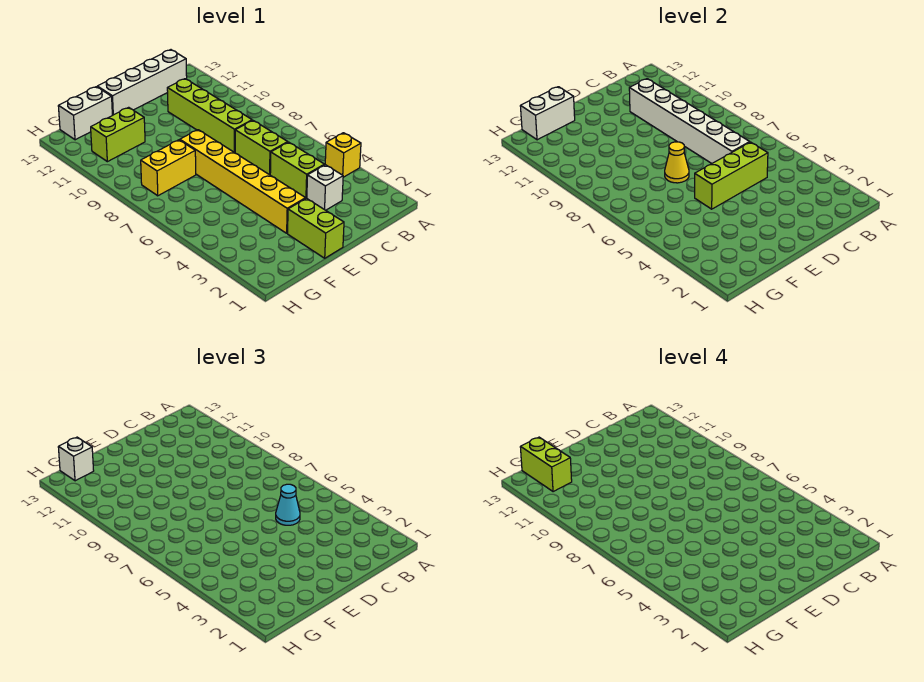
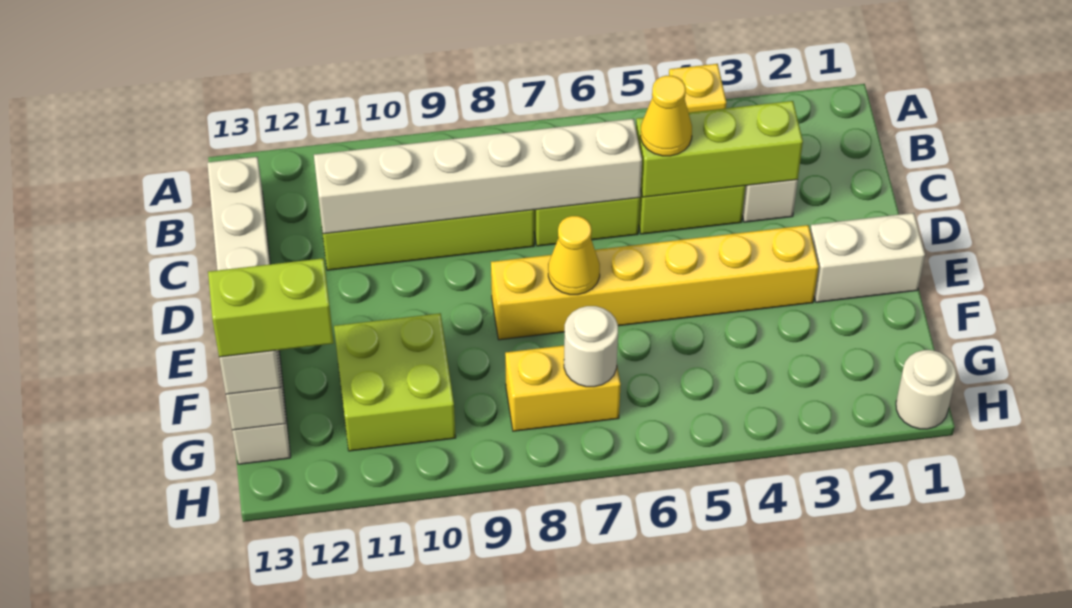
lime 1x3 brick [695,142,768,209] -> lime 1x3 brick turned to [636,101,803,197]
cyan 1x1 cone [276,484,300,525] -> yellow 1x1 cone [641,76,692,156]
lime 1x2 brick [288,198,344,258] -> white 1x2 brick [810,213,925,302]
yellow 1x2 brick [141,140,196,196] -> yellow 1x2 brick turned to [505,346,621,431]
lime 1x2 brick [91,107,145,162] -> lime 2x2 brick [334,313,456,451]
none -> white 1x1 round brick [564,306,618,387]
none -> white 1x1 round brick [896,350,956,429]

